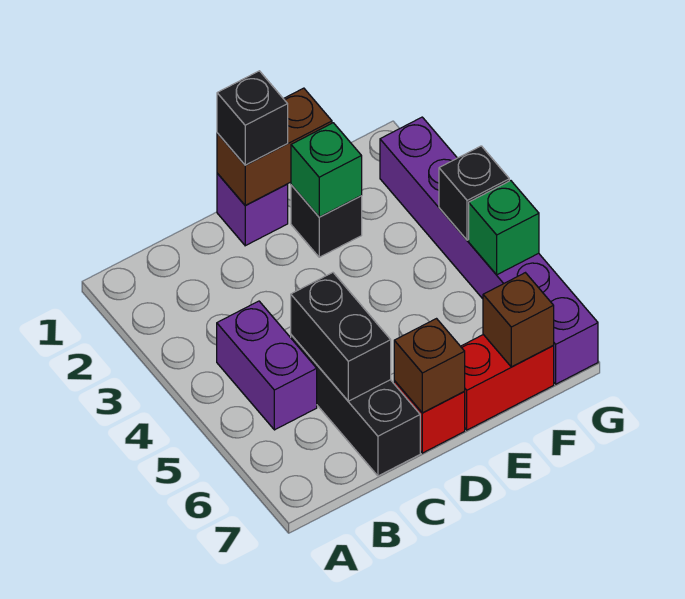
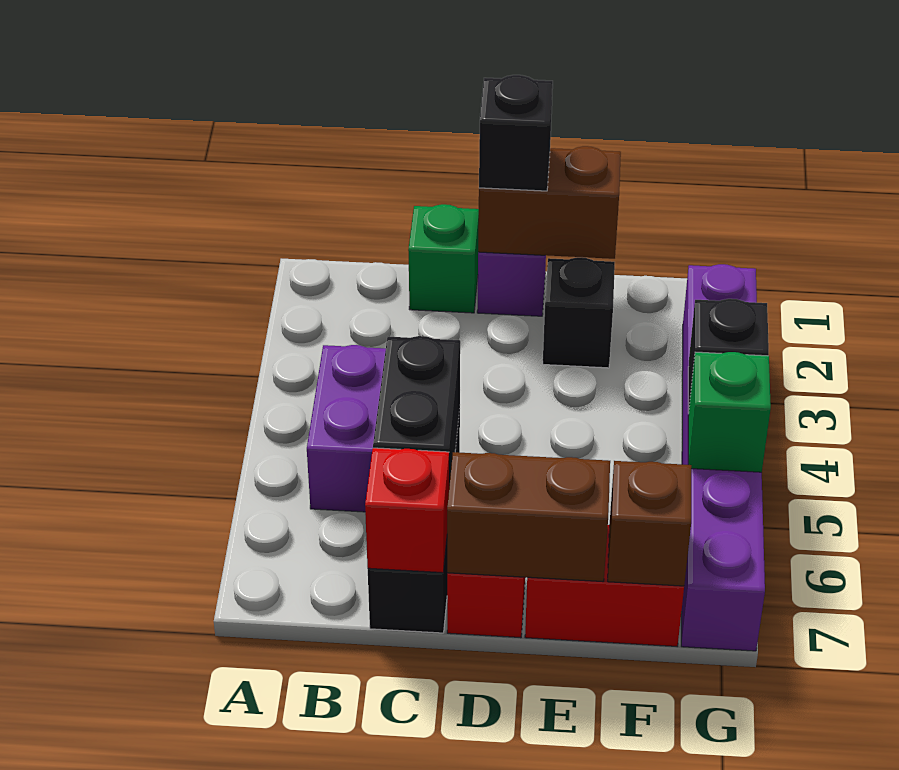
none -> red 1x1 brick [365,448,449,573]
brown 1x1 brick [394,319,465,413] -> brown 1x2 brick [447,452,610,582]
green 1x1 brick [291,123,362,217] -> green 1x1 brick moved to [408,204,479,313]

